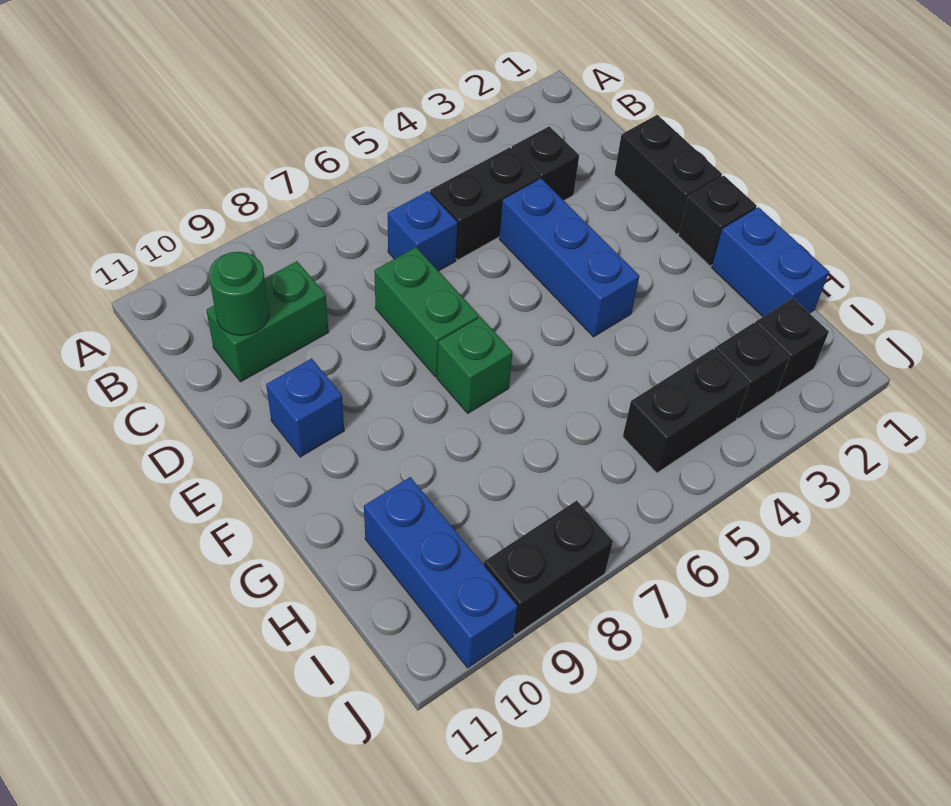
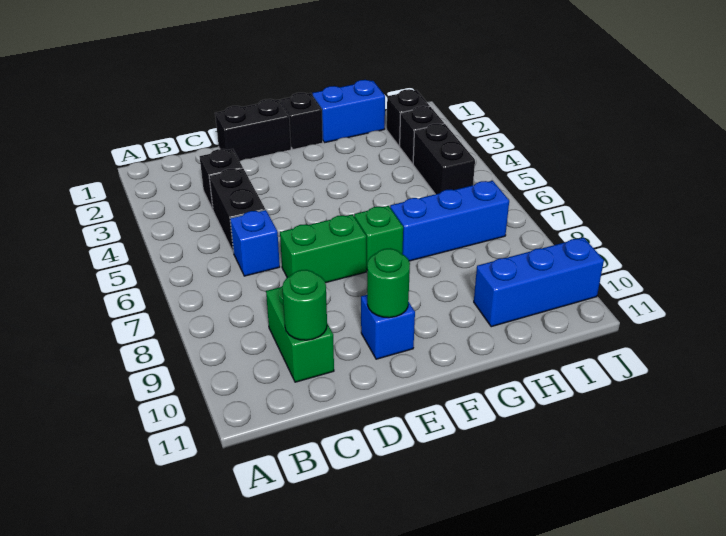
blue 1x3 brick [499,179,639,337] -> blue 1x3 brick moved to [390,181,509,261]
none -> green 1x1 round brick [367,248,410,318]
black 1x2 brick [484,501,613,635] -> none

